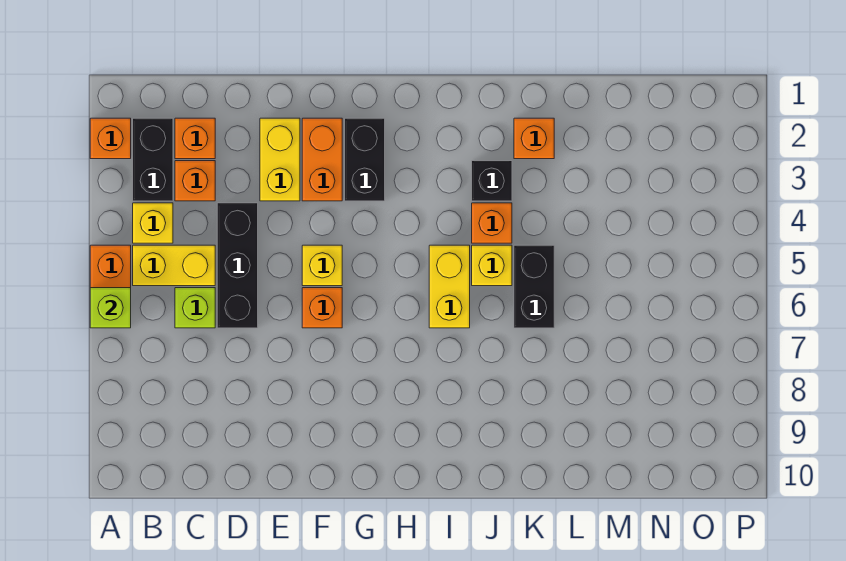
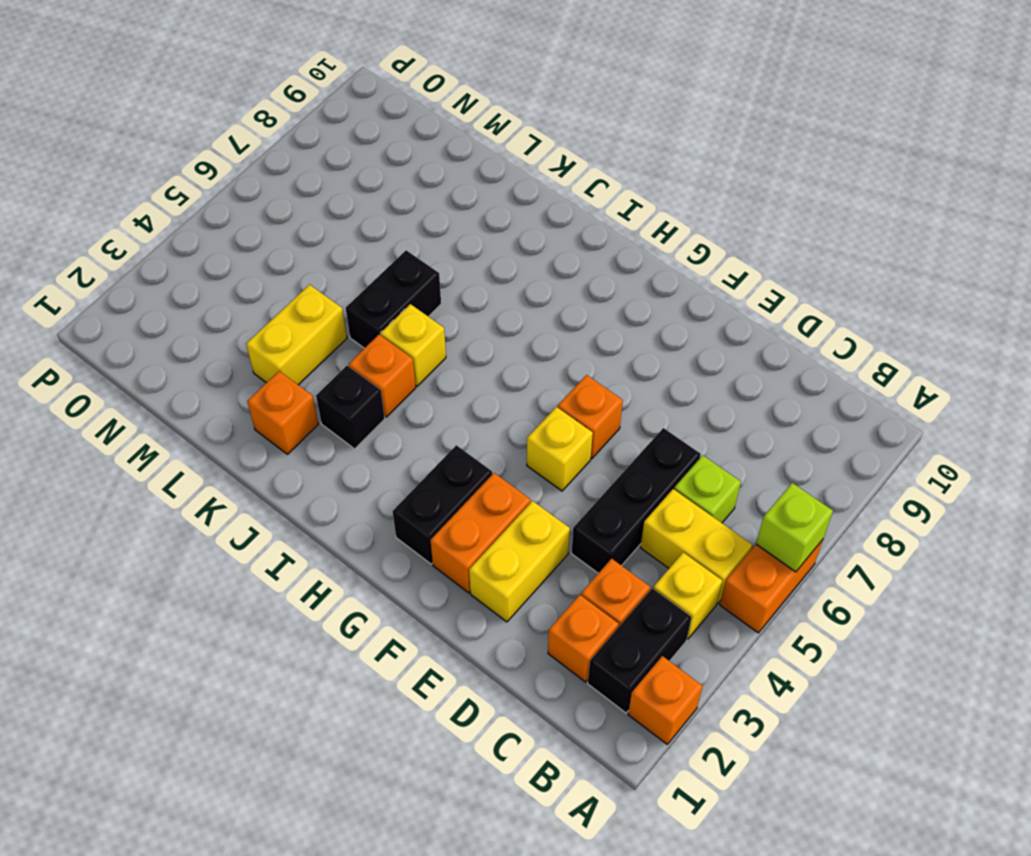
yellow 1x2 brick [429,245,470,328] -> yellow 1x2 brick moved to [246,285,347,385]

